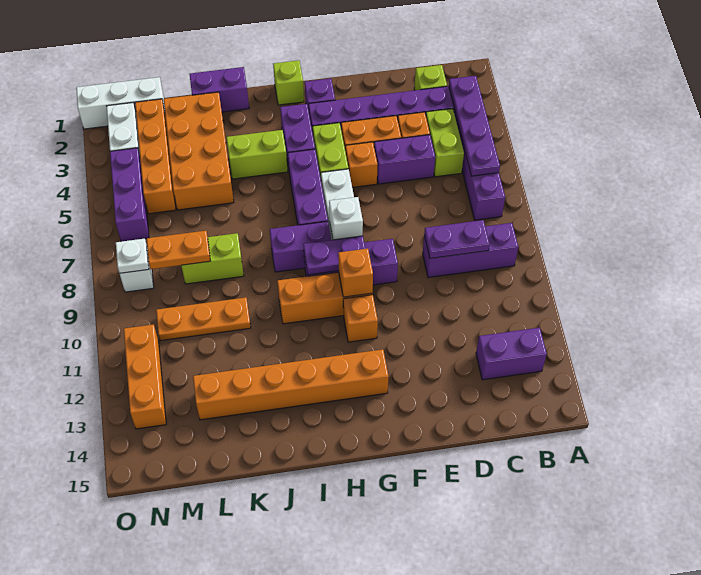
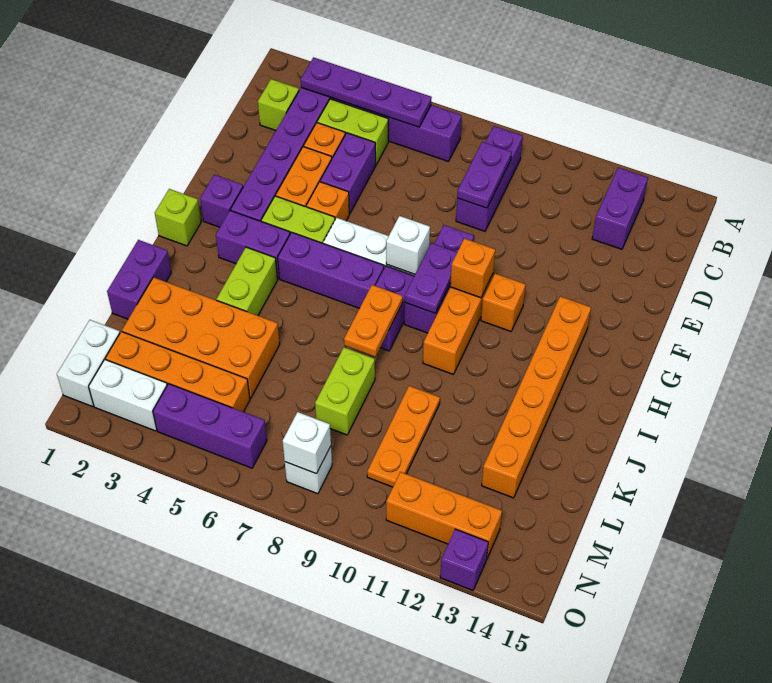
orange 1x2 plate [147,231,210,269] -> orange 1x2 plate moved to [344,285,403,357]
white 1x3 brick [76,77,165,129] -> white 1x2 brick [57,320,120,407]
white 1x1 plate [116,239,149,273] -> white 1x1 brick [283,412,331,474]
none -> purple 1x1 brick [440,529,488,590]

